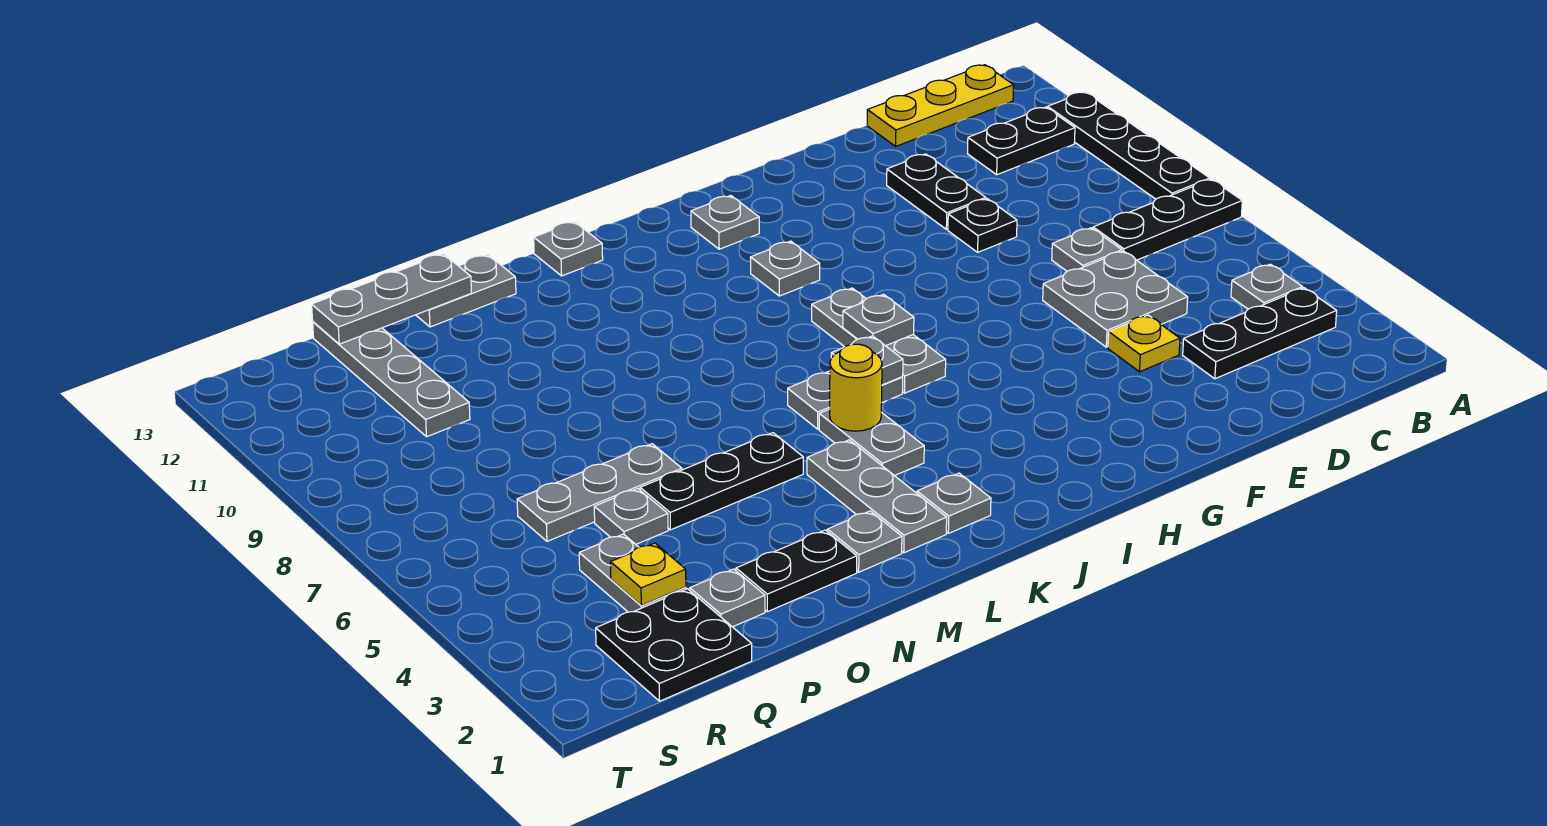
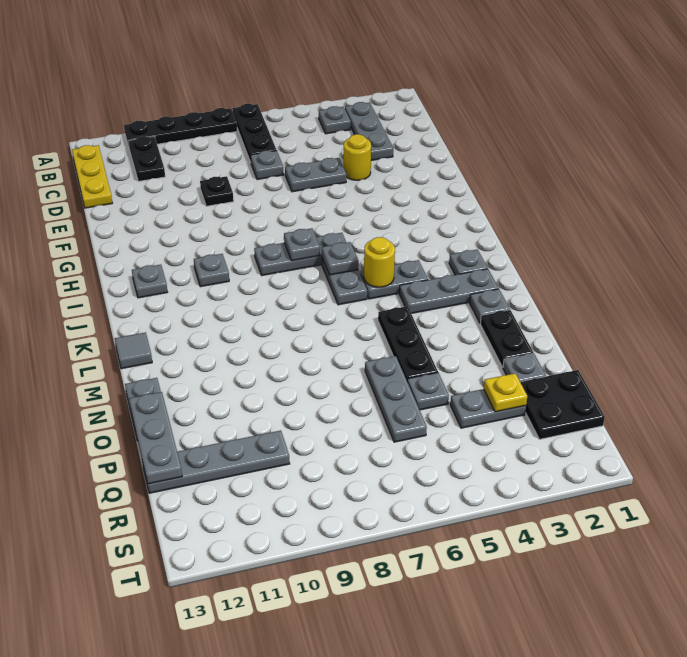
black 1x3 plate [1183,288,1337,379] -> grey 1x3 plate [345,102,393,161]
grey 2x2 plate [1043,251,1188,347] -> grey 1x2 plate [285,158,346,192]
yellow 1x1 plate [1108,315,1180,372] -> yellow 1x1 round brick [344,134,371,180]
black 1x2 plate [887,154,986,229] -> none
grey 1x1 plate [534,222,603,276] -> grey 1x1 tile [115,332,152,369]

